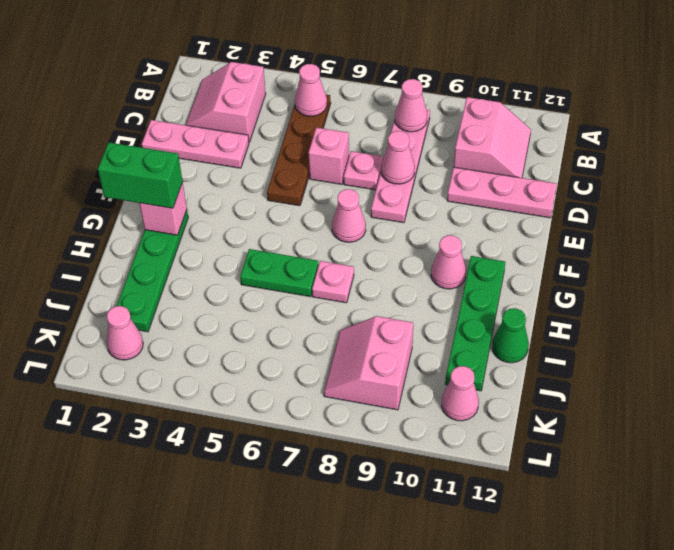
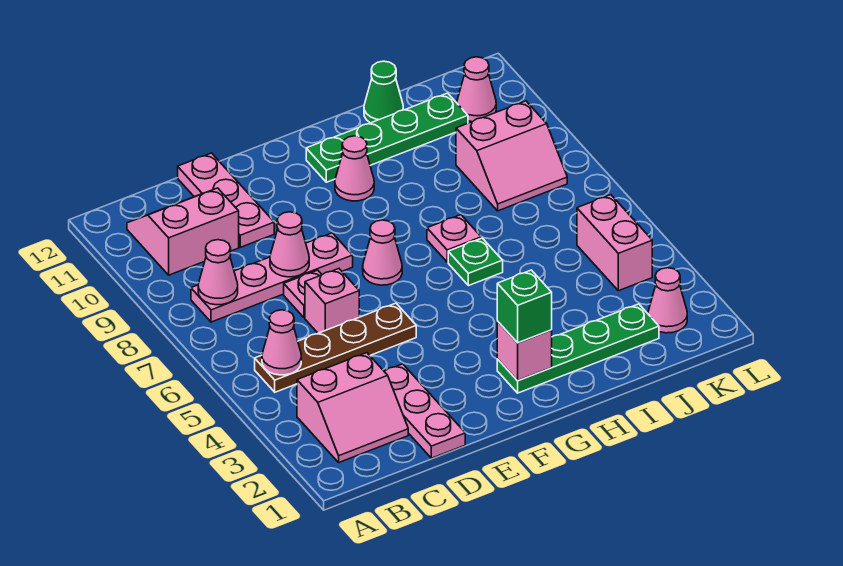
green 1x2 brick [98,142,183,208] -> green 1x1 brick [497,270,552,343]
green 1x2 plate [240,249,318,297] -> green 1x1 plate [448,238,503,286]
none -> pink 1x2 brick [577,195,652,291]

